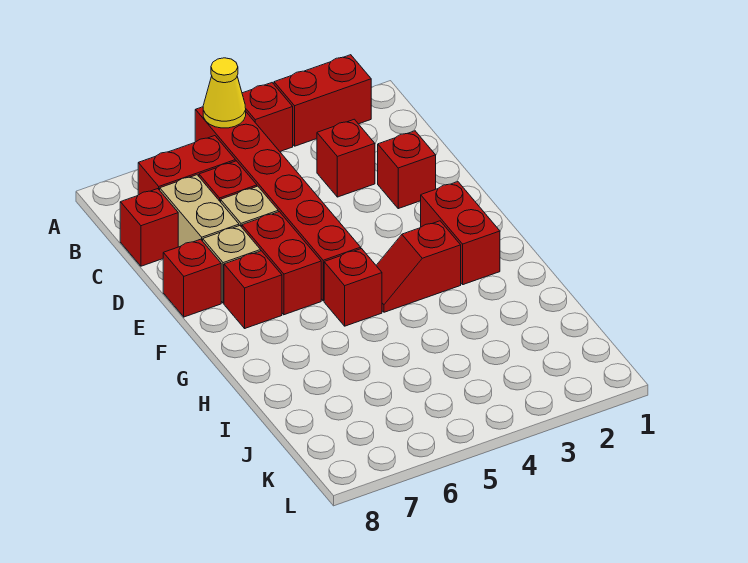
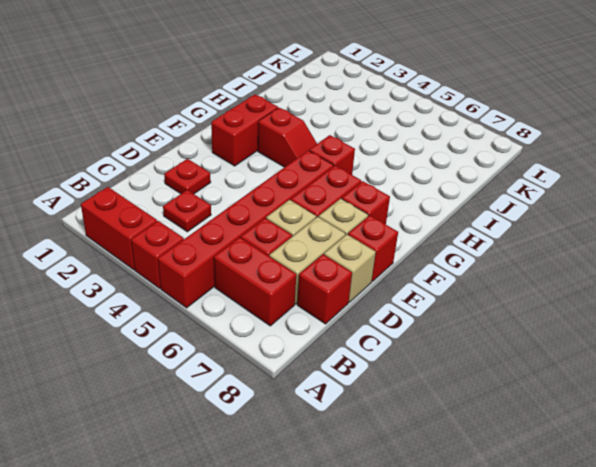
yellow 1x1 cone [203,58,246,128] -> none
red 1x1 brick [317,119,375,197] -> red 1x1 plate [163,190,211,232]
red 1x1 brick [378,131,436,209] -> red 1x1 plate [164,159,211,194]
none -> tan 1x1 brick [324,235,376,302]

